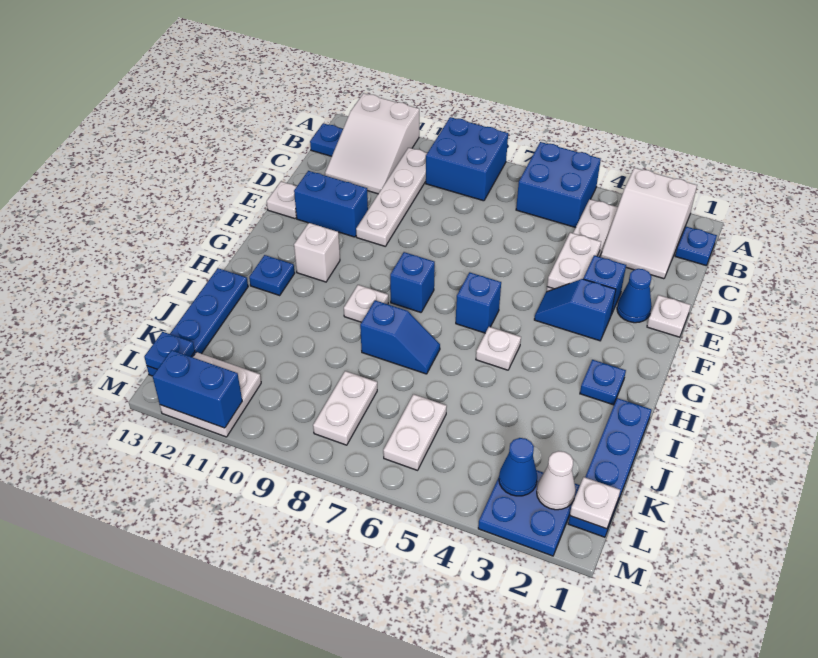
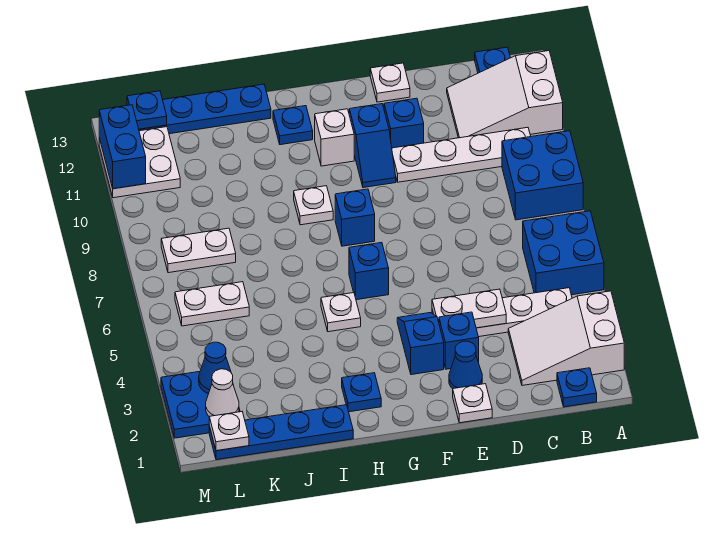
blue 1x2 brick [294,171,368,237] -> blue 1x1 brick [384,98,424,148]
blue 1x2 slope [360,300,440,374] -> blue 1x2 slope moved to [349,104,396,188]

